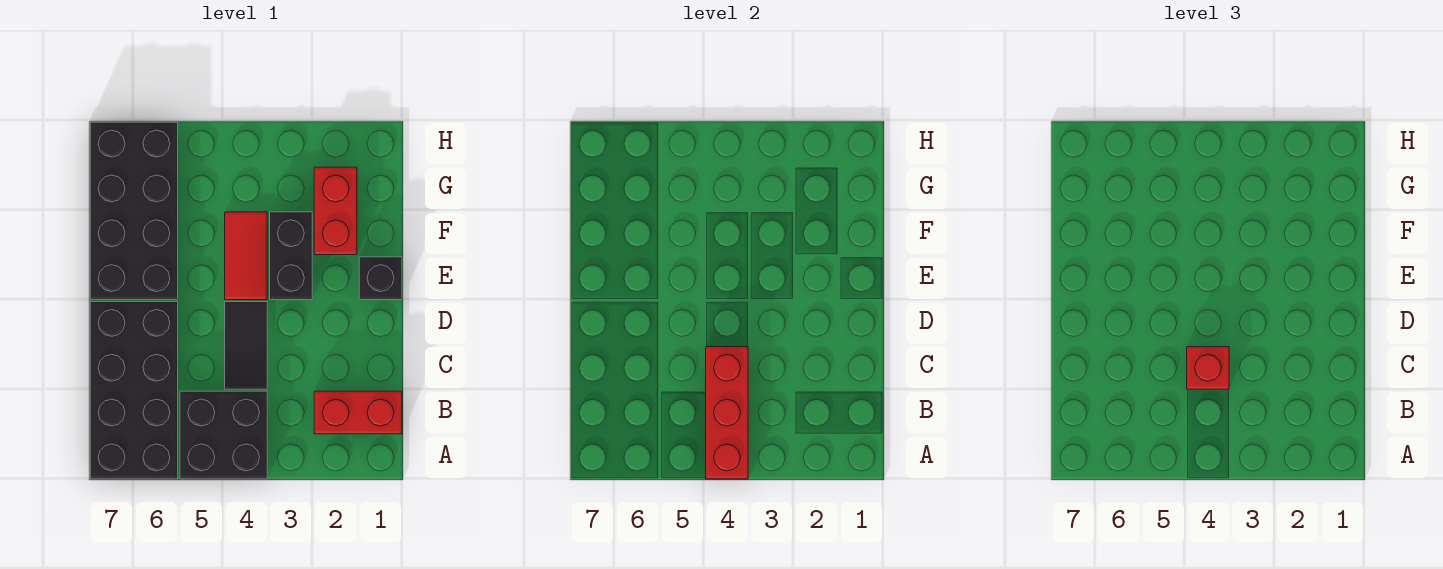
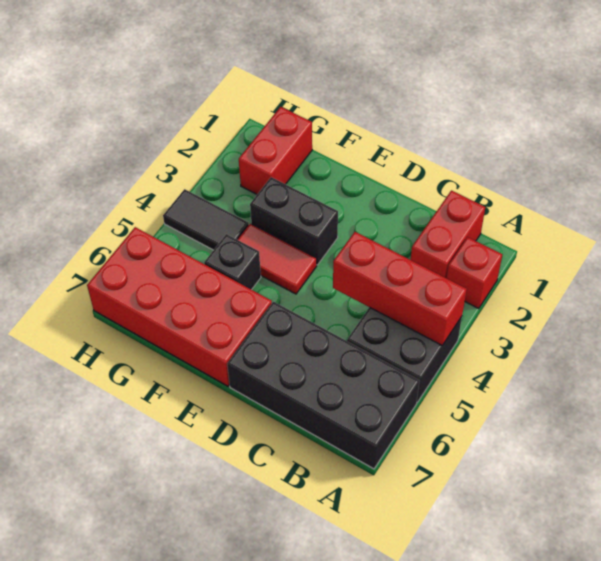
black 1x2 tile [225,302,267,389] -> black 1x2 tile moved to [163,189,249,250]
red 1x1 brick [1187,347,1229,389] -> red 1x1 brick moved to [447,237,502,309]
black 1x1 brick [359,257,402,300] -> black 1x1 brick moved to [204,234,261,290]
black 2x4 brick [90,122,178,300] -> red 2x4 brick [87,227,272,386]
red 1x2 brick [314,167,357,255] -> red 1x2 brick turned to [239,107,312,194]

